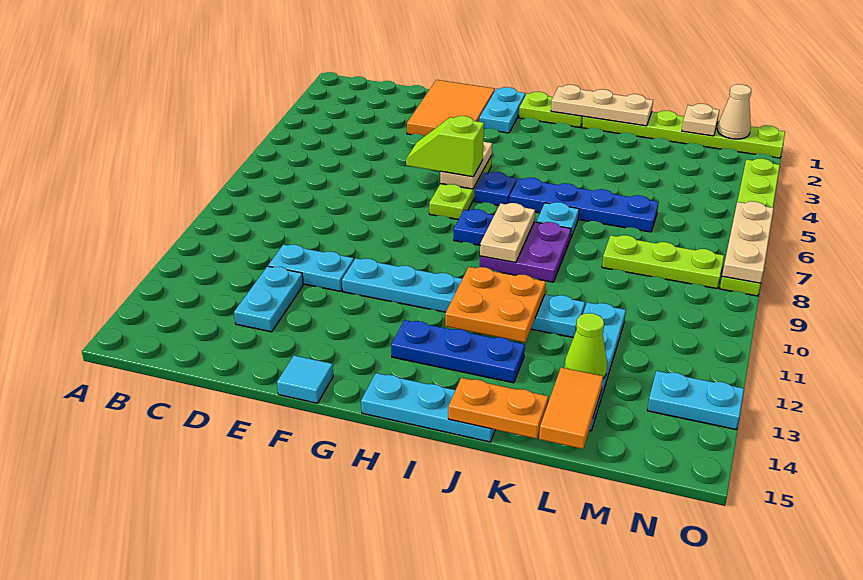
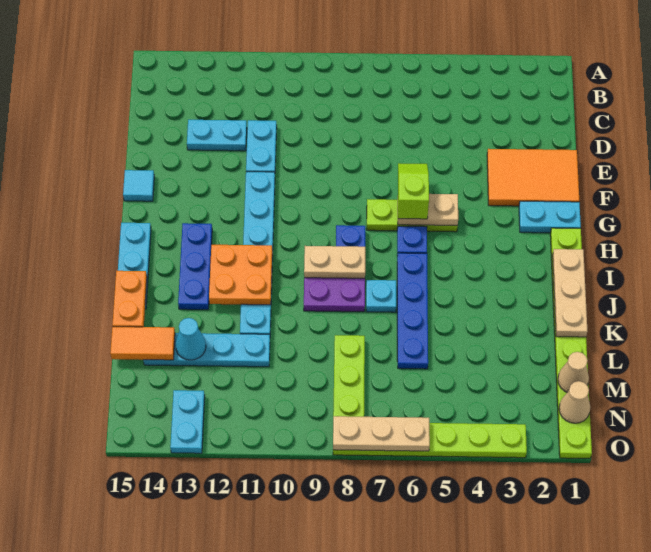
lime 1x1 cone [565,313,607,379] -> cyan 1x1 cone [175,318,206,360]
tan 1x1 plate [682,104,719,136] -> tan 1x1 cone [558,352,589,392]

